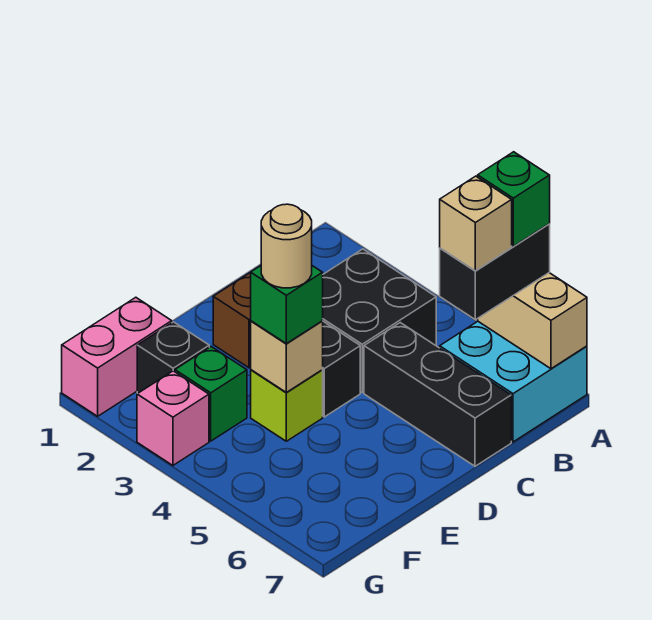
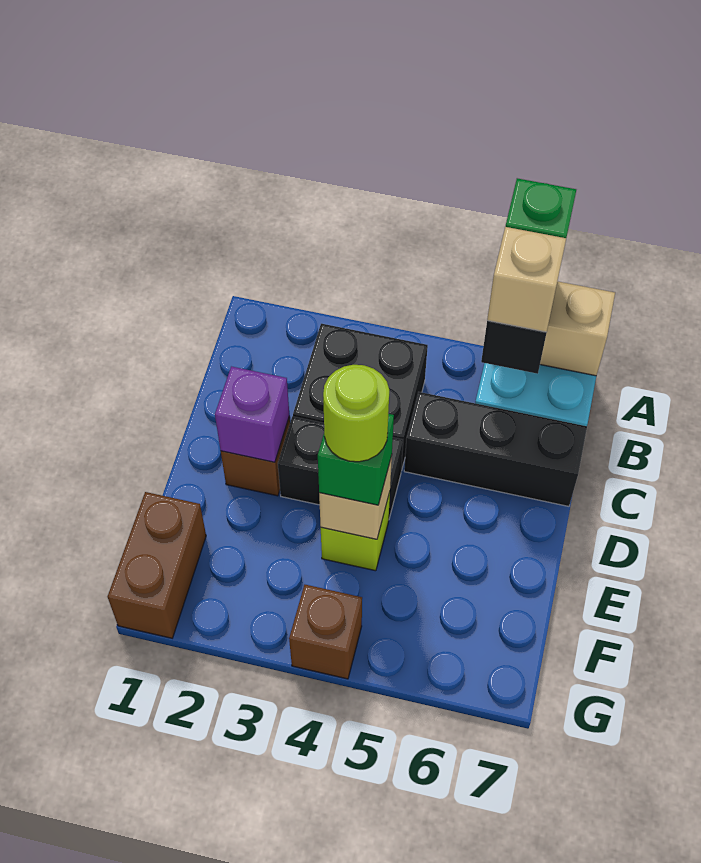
none -> purple 1x1 brick [215,366,289,462]
tan 1x1 round brick [261,204,312,288] -> lime 1x1 round brick [323,365,389,462]
pink 1x2 brick [62,297,172,416] -> brown 1x2 brick [108,492,206,638]
black 1x1 brick [137,322,209,393] -> none
green 1x1 brick [175,347,247,441] -> none
pink 1x1 brick [137,371,209,465] -> none
none -> brown 1x1 brick [289,585,362,679]

